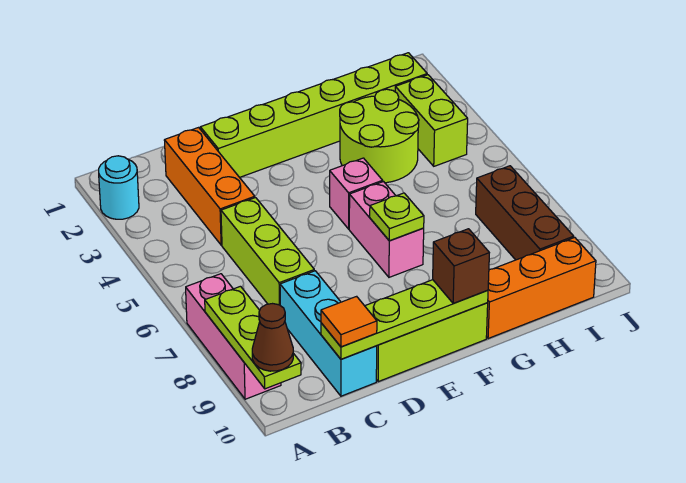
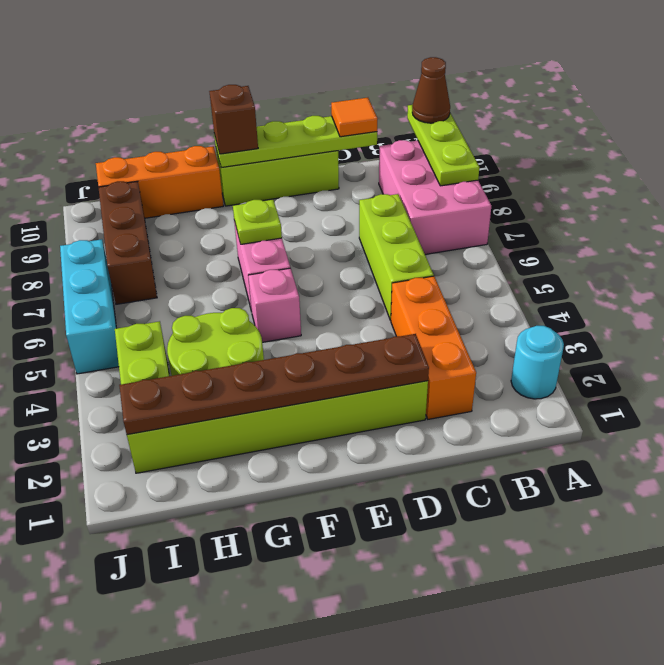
pink 1x3 brick [186,274,281,399] -> pink 2x3 brick [379,140,491,254]
cyan 1x3 brick [280,271,377,396] -> cyan 1x3 brick moved to [60,239,119,374]
none -> brown 1x6 plate [119,334,429,435]

